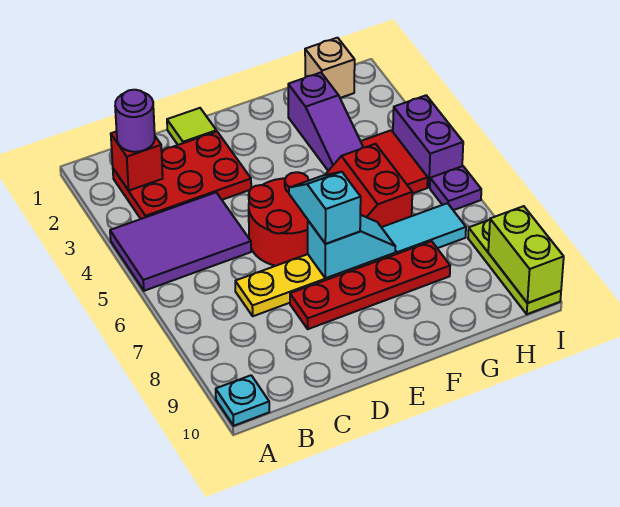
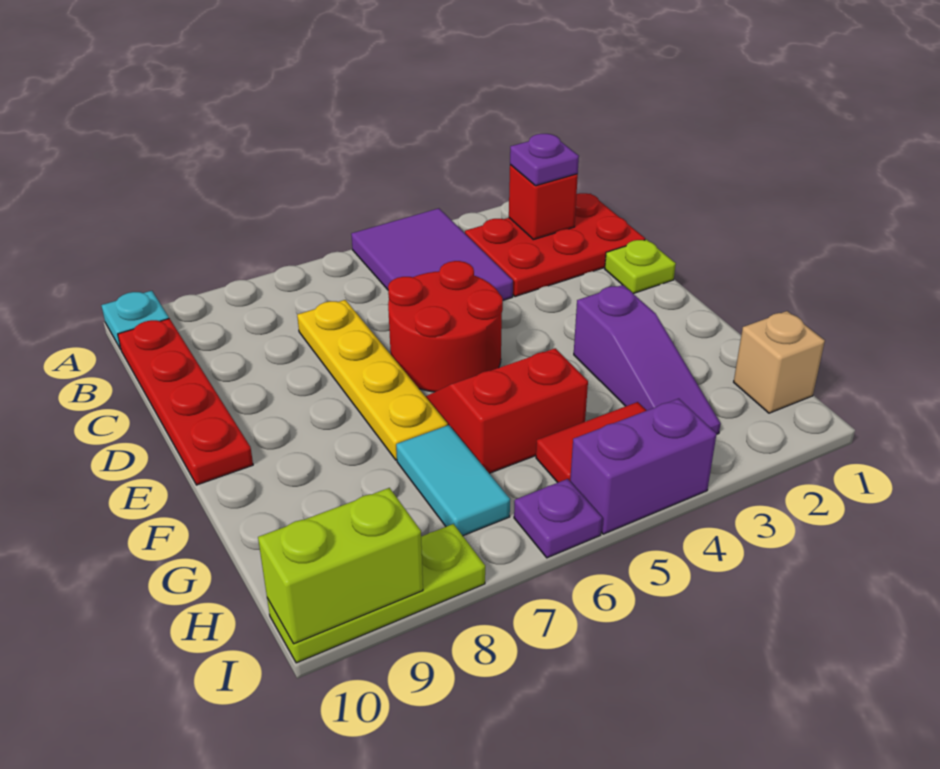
red 2x3 plate [113,132,251,219] -> red 2x3 plate turned to [465,193,645,297]
purple 1x1 round brick [115,90,155,152] -> purple 1x1 plate [510,134,579,186]
lime 1x1 tile [167,108,216,145] -> lime 1x1 plate [605,239,676,294]
red 1x4 plate [290,241,450,329] -> red 1x4 plate moved to [118,319,253,485]
cyan 1x2 slope [289,172,361,244] -> none
cyan 1x2 slope [308,215,395,278] -> none
purple 1x3 slope [288,73,363,171] -> purple 1x3 slope turned to [574,285,721,434]

